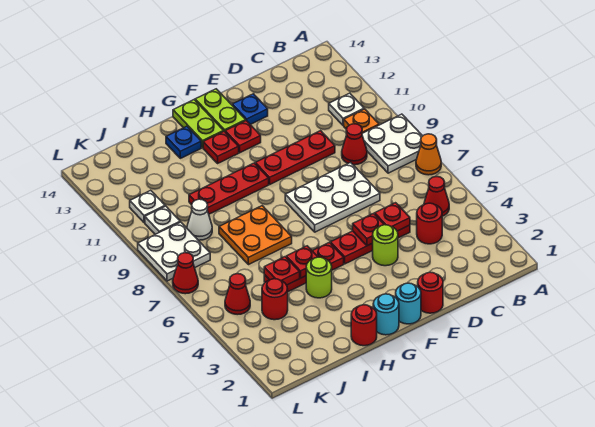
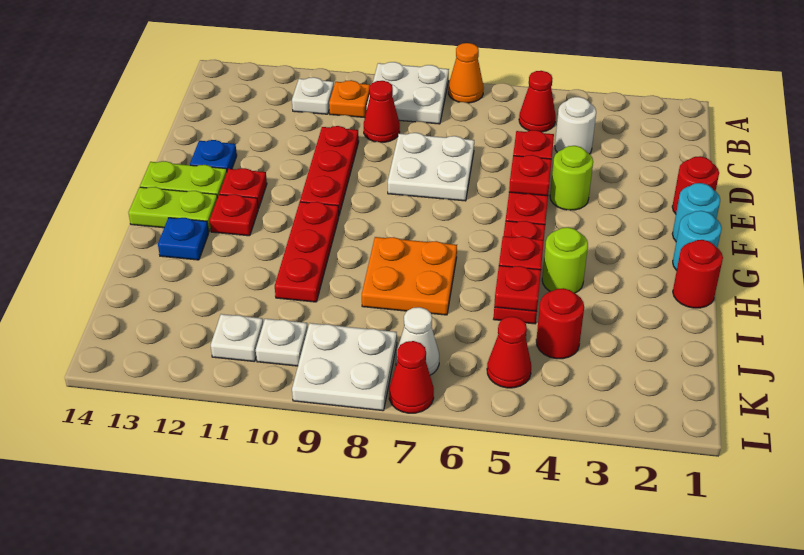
red 1x1 round brick [417,203,442,244] -> white 1x1 round brick [555,97,596,154]
white 2x3 plate [285,162,380,232] -> white 2x2 plate [388,133,474,201]
white 1x1 cone [187,199,212,240] -> white 1x1 cone moved to [396,307,439,375]

